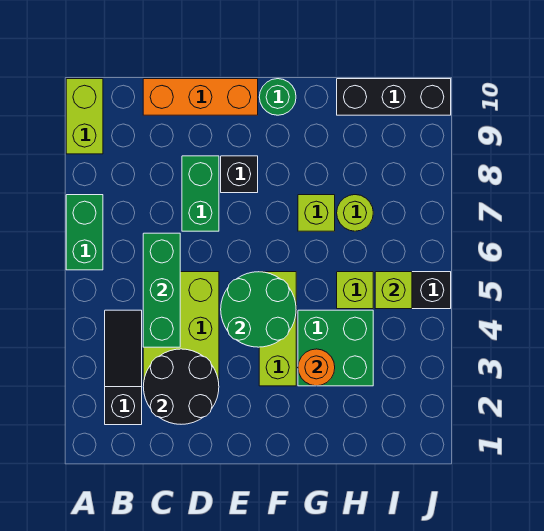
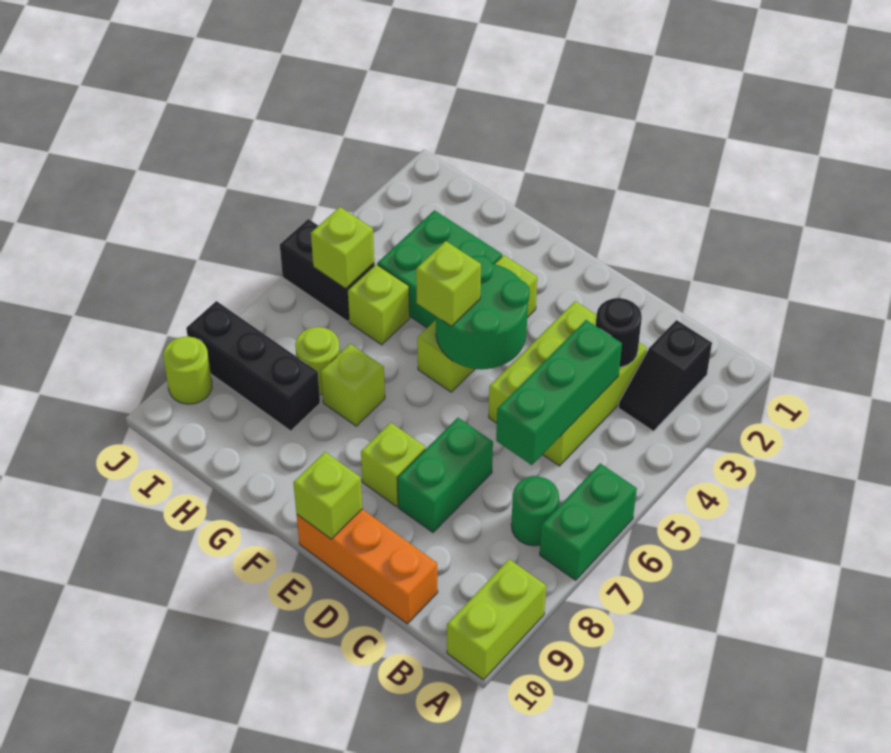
black 1x3 slope [105,310,142,425] -> black 1x2 slope [618,320,712,431]
black 2x2 round brick [143,349,219,424] -> black 1x1 round brick [596,298,642,367]
black 1x1 brick [221,156,258,193] -> lime 1x1 brick [361,423,425,506]
none -> lime 1x1 brick [293,452,362,539]
none -> lime 1x1 brick [416,241,481,327]
green 1x1 round brick [259,79,296,115] -> green 1x1 round brick moved to [511,476,559,546]
orange 1x1 round brick [298,349,335,386] -> none
black 1x3 brick [337,79,451,115] -> black 1x3 brick moved to [186,301,320,431]
none -> lime 1x1 round brick [163,336,212,404]

